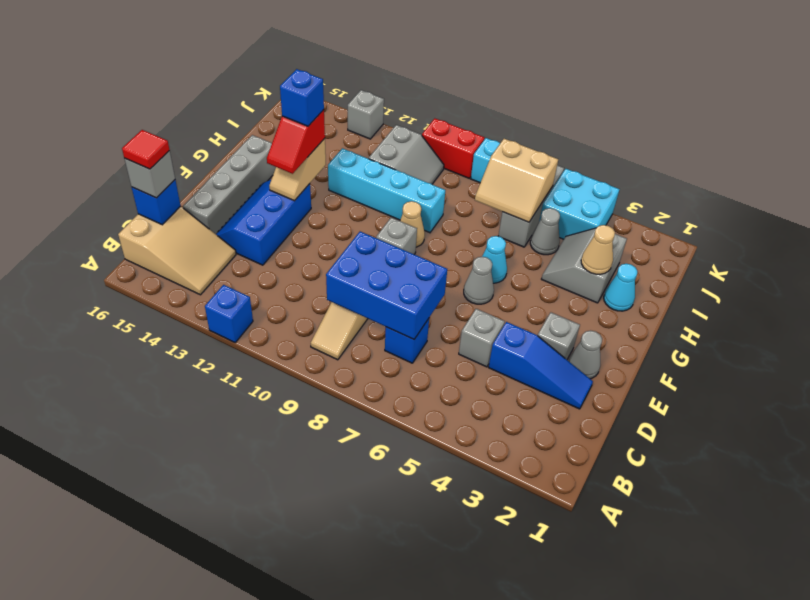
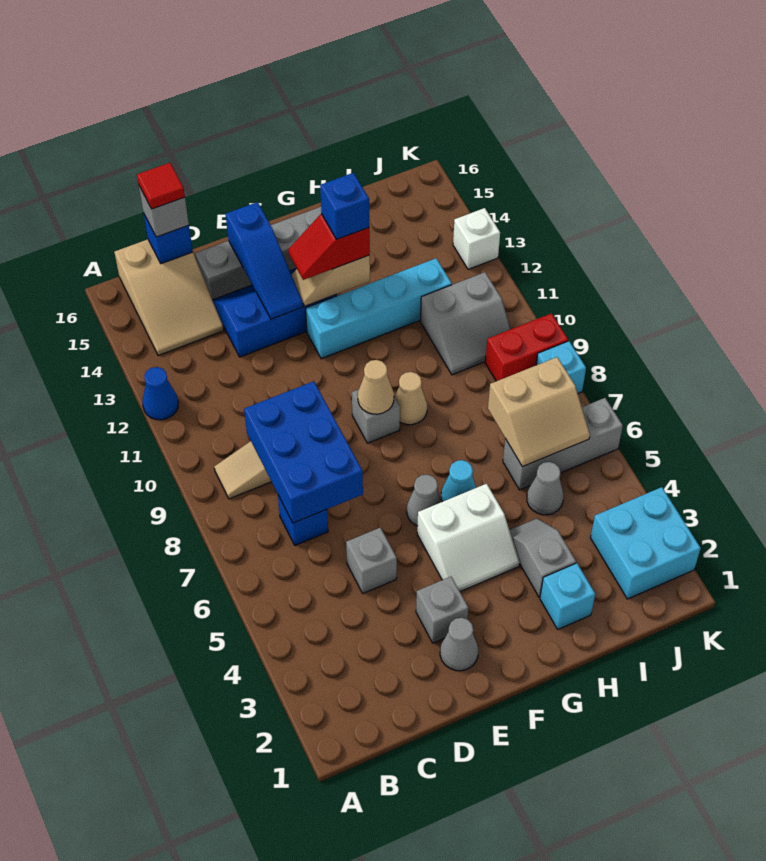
blue 1x1 brick [205,285,253,342] -> blue 1x1 cone [142,367,178,420]
blue 1x3 slope [489,322,593,409] -> blue 1x3 slope moved to [226,202,303,319]
none -> white 2x2 slope [417,484,520,591]
cyan 1x1 cone [604,264,637,311] -> cyan 1x1 brick [540,563,595,629]
grey 2x2 slope [542,228,627,303] -> grey 1x2 slope [510,519,576,597]
tan 1x1 cone [581,225,615,274] -> tan 1x1 cone moved to [358,360,394,414]
cyan 1x4 brick [328,148,445,233] -> cyan 1x4 brick turned to [306,258,452,359]
tan 2x2 slope [475,139,558,222] -> tan 2x2 slope turned to [488,357,590,467]
cyan 2x2 brick [539,169,620,239] -> cyan 2x2 brick moved to [591,487,701,599]
red 1x2 brick [422,119,484,179] -> red 1x2 brick turned to [485,313,568,381]
grey 1x1 brick [348,90,384,139] -> white 1x1 brick [453,208,500,269]

